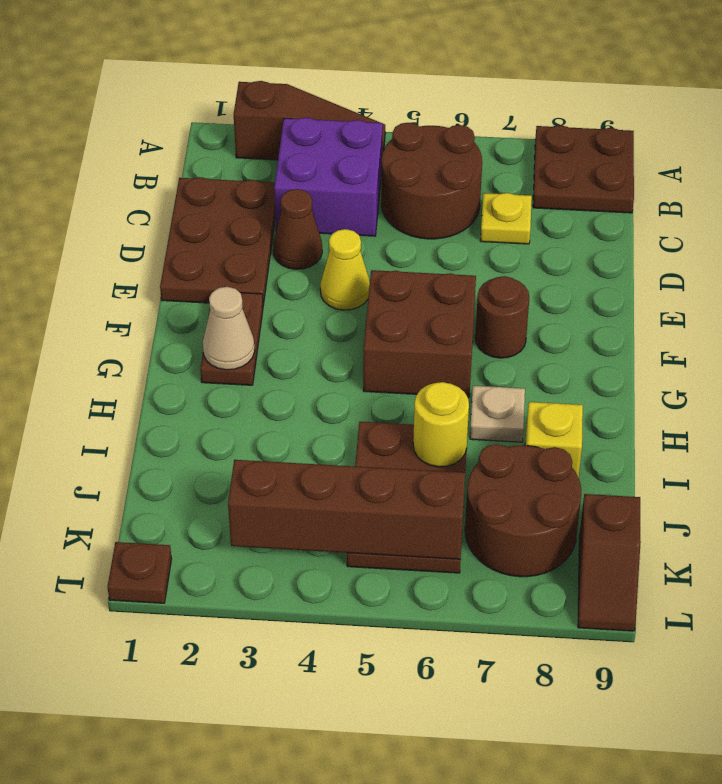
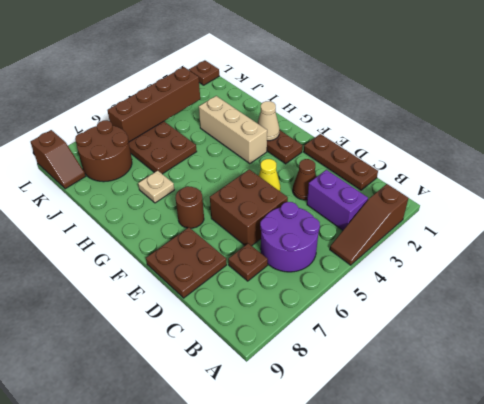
brown 2x2 plate [533,125,634,213] -> brown 2x2 plate moved to [146,227,227,298]
purple 2x2 brick [274,118,383,236] -> purple 1x2 brick [307,170,368,230]
brown 2x2 round brick [381,123,482,239] -> purple 2x2 round brick [260,202,320,272]
brown 2x3 plate [160,177,275,305] -> brown 1x3 plate [304,134,378,190]
yellow 1x1 plate [481,193,532,244] -> brown 1x1 plate [228,243,268,281]
brown 2x2 brick [363,270,476,397] -> brown 2x2 brick moved to [210,169,288,246]
none -> tan 1x3 brick [199,96,267,164]
yellow 1x1 round brick [413,382,469,467] -> none
yellow 1x1 brick [525,402,583,478] -> none
brown 1x2 slope [578,494,641,631] -> brown 1x2 slope turned to [31,130,86,189]

